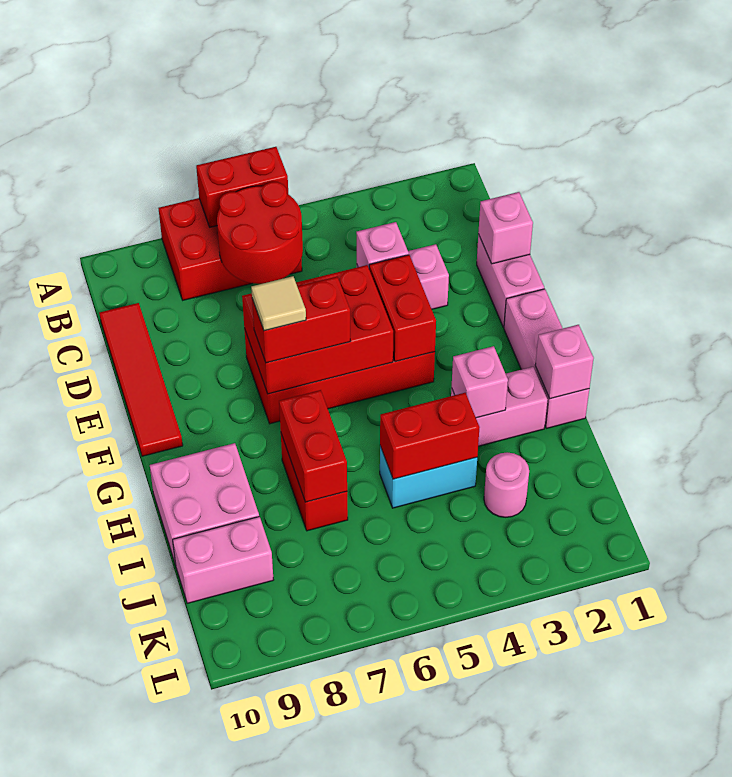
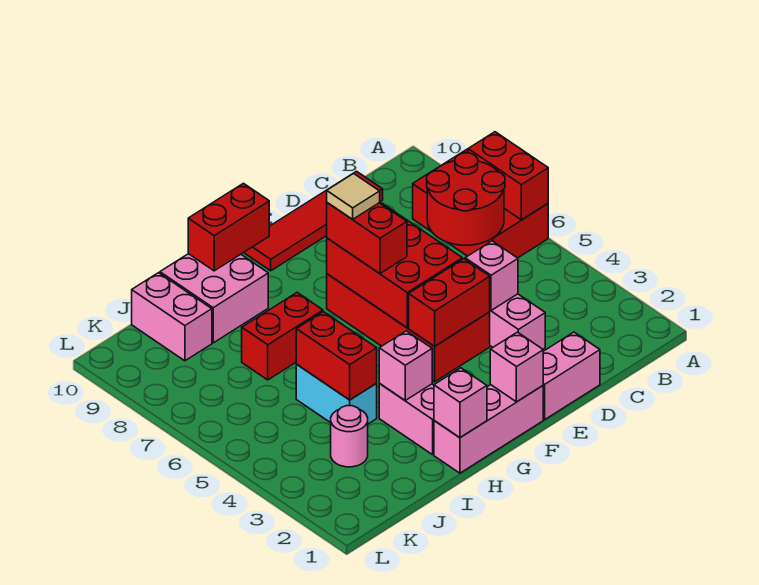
pink 1x1 brick [478,192,533,264] -> pink 1x1 brick moved to [490,332,543,402]
red 1x2 brick [279,390,347,502] -> red 1x2 brick moved to [188,183,269,271]

